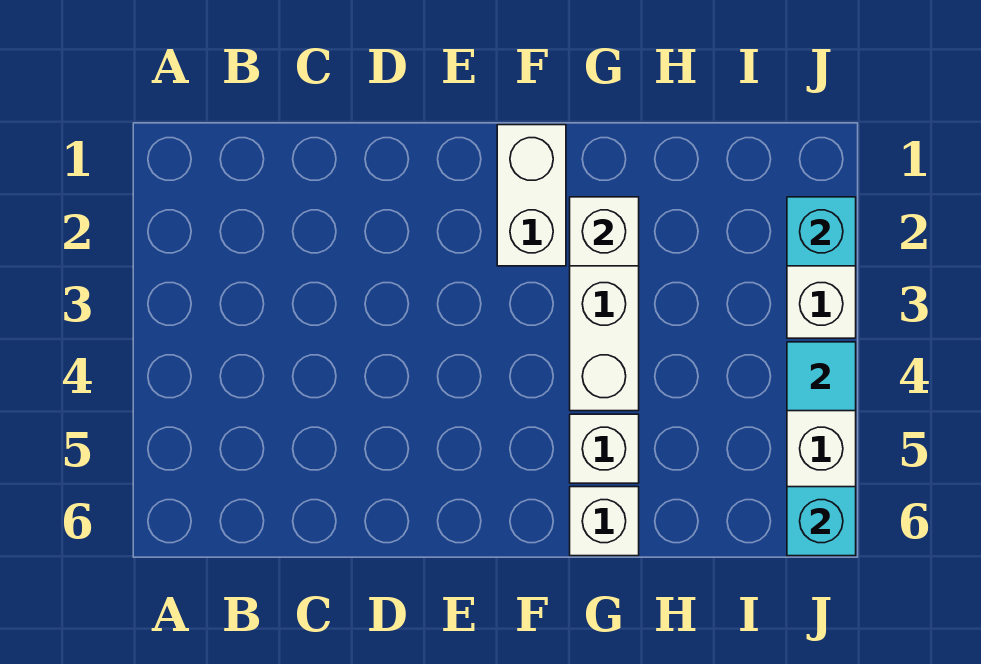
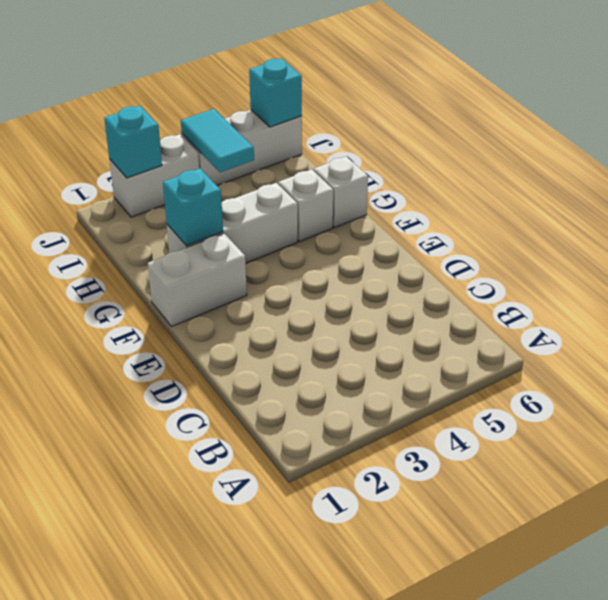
white 1x1 brick [570,197,639,266] -> cyan 1x1 brick [163,169,223,246]
cyan 1x1 tile [787,342,856,411] -> cyan 1x2 tile [181,109,254,172]

